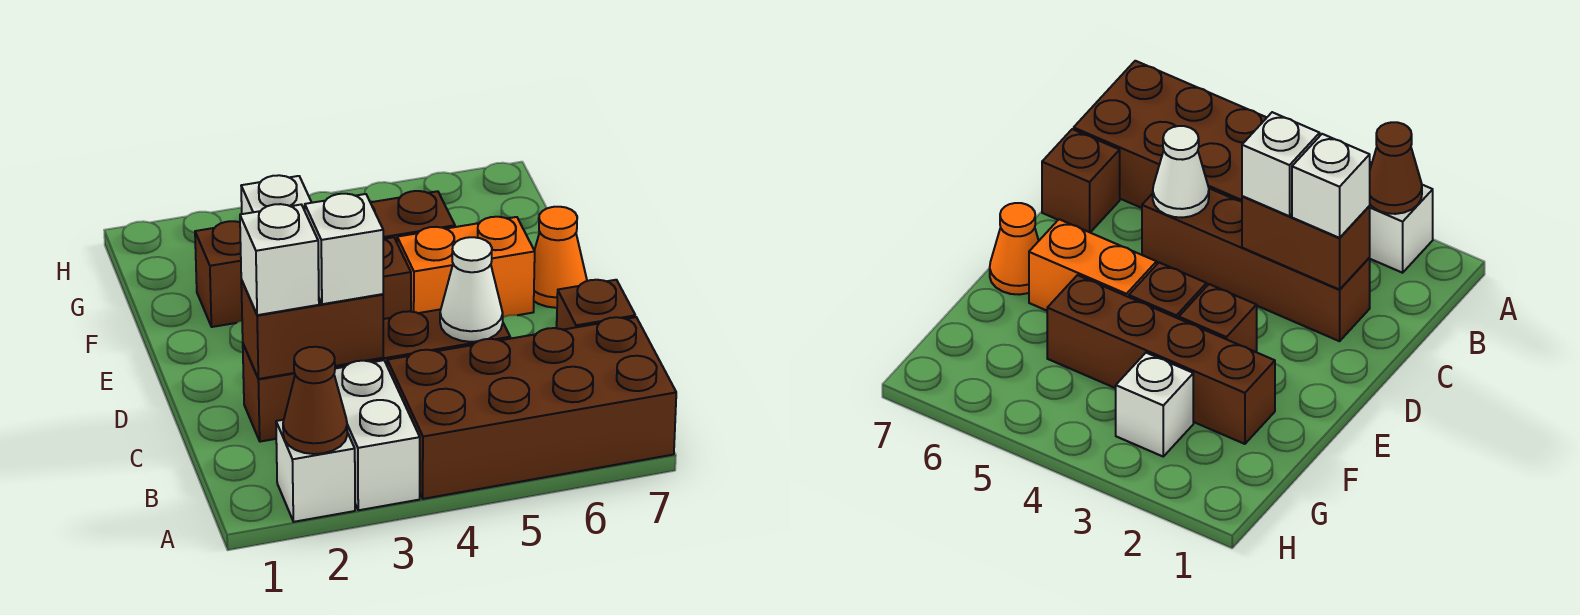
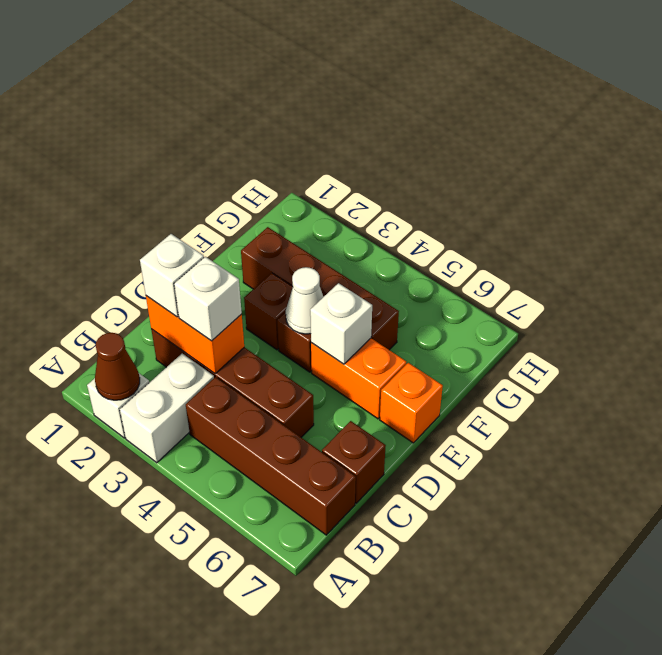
brown 2x4 brick [387,317,676,499] -> brown 1x4 brick [186,377,356,535]
brown 1x2 brick [241,280,383,379] -> orange 1x2 brick [146,296,244,373]
white 1x1 cone [440,237,503,342] -> white 1x1 cone moved to [286,267,323,334]
orange 1x1 cone [534,207,587,308] -> orange 1x1 brick [380,363,443,443]
white 1x1 brick [241,175,312,214] -> white 1x1 brick moved to [310,283,372,364]

